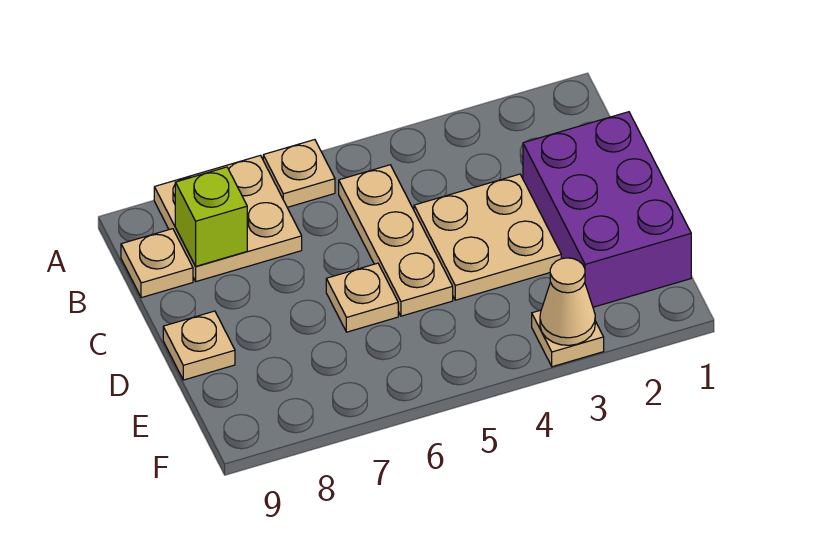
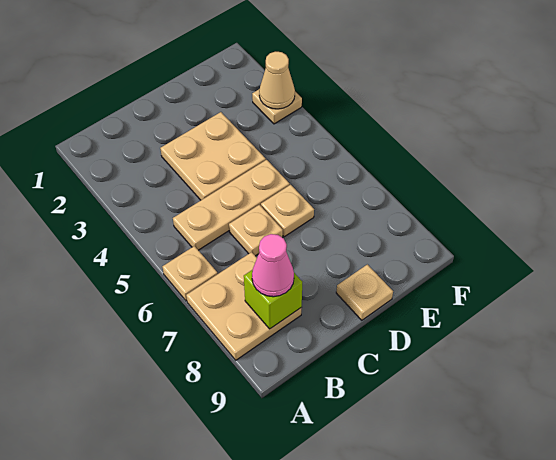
none -> pink 1x1 cone [252,234,294,297]
tan 1x1 plate [121,229,193,298] -> tan 1x1 plate moved to [229,205,283,256]
purple 2x3 brick [523,112,691,307] -> none

